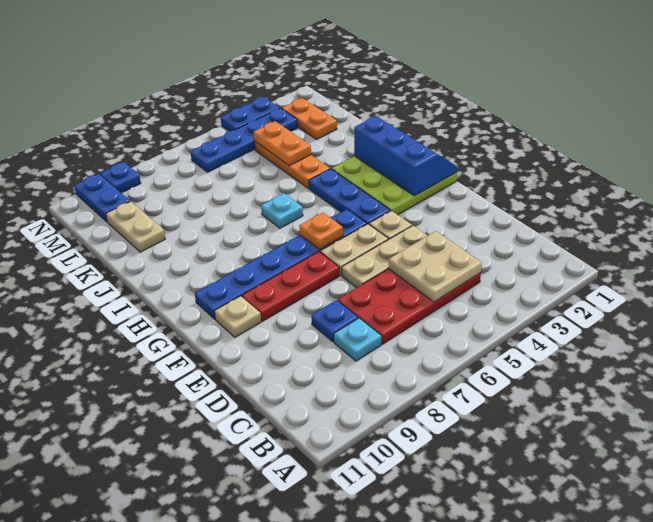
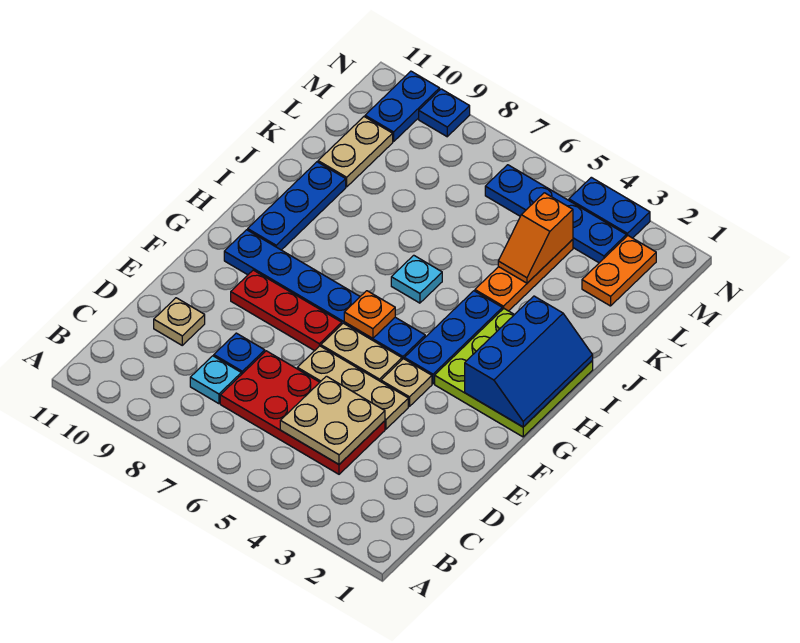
tan 1x1 plate [214,296,261,337] -> tan 1x1 plate moved to [154,298,205,345]
none -> blue 1x3 plate [248,162,346,250]
orange 1x2 plate [254,121,311,166] -> orange 1x2 slope [498,193,573,283]

